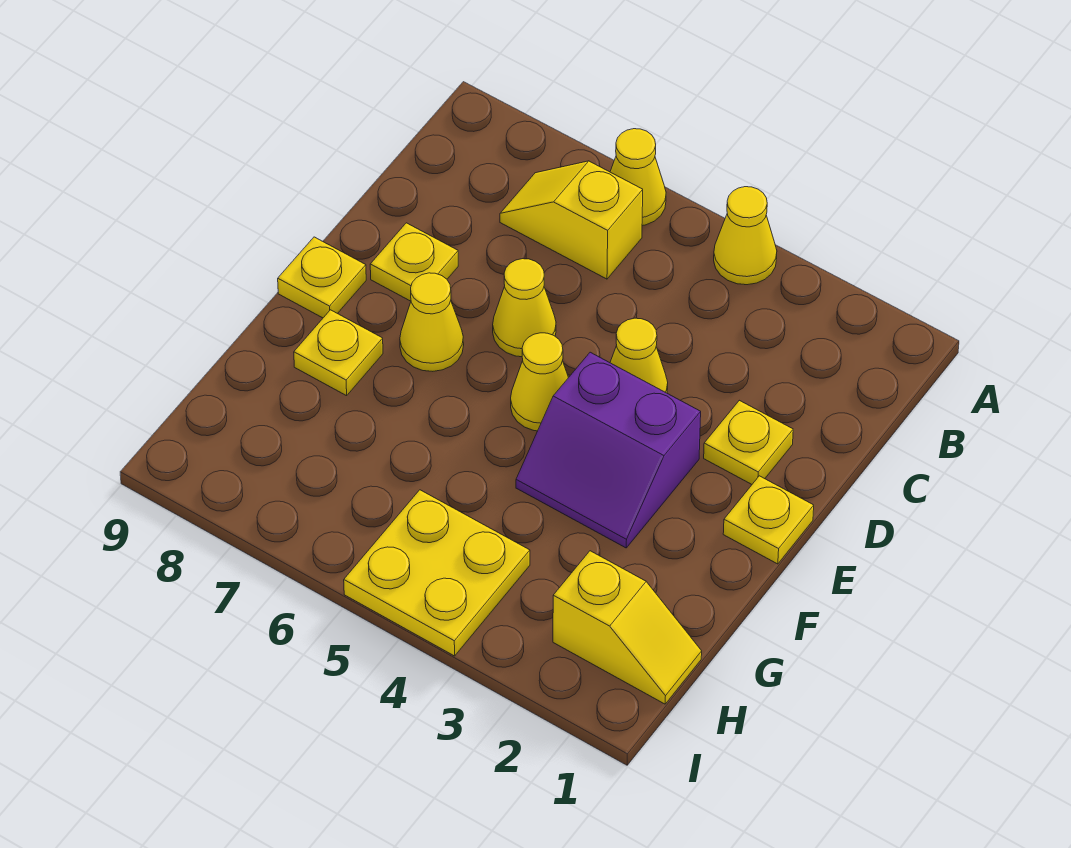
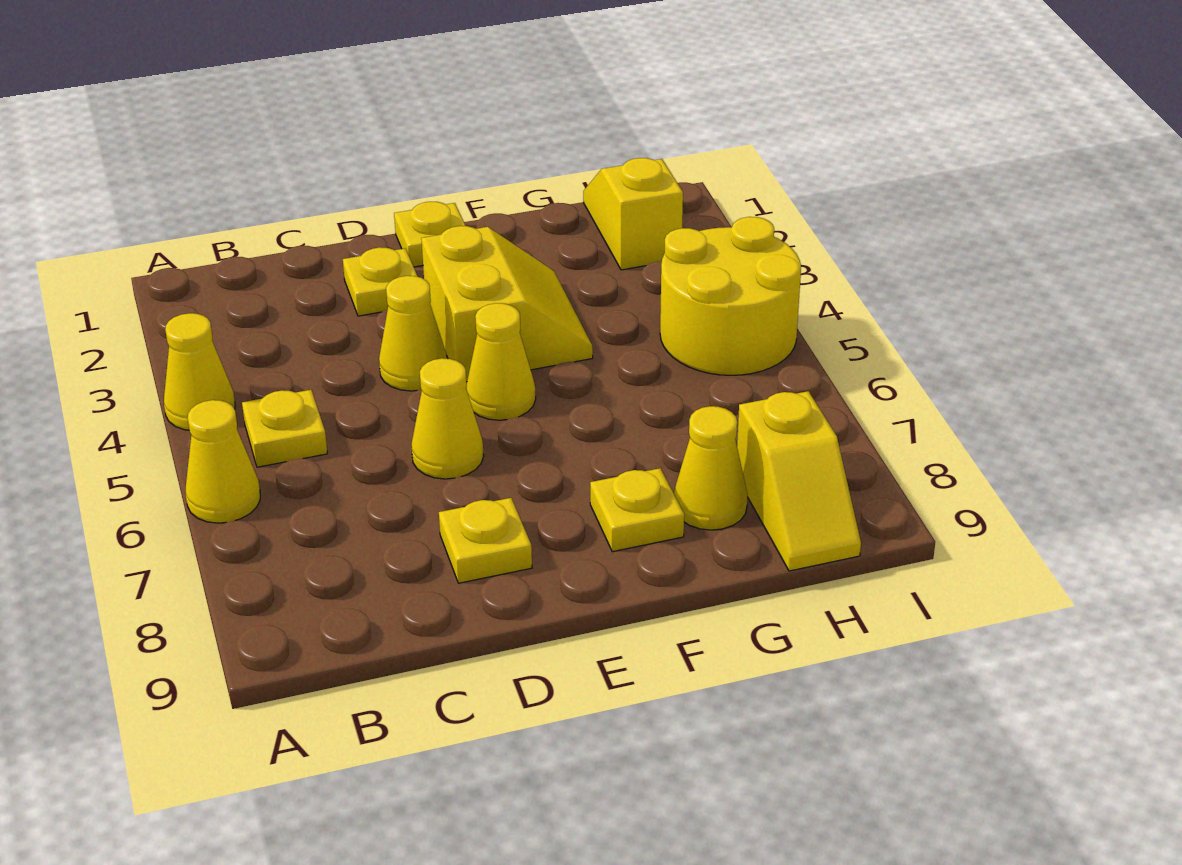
yellow 1x2 slope [500,161,643,279] -> yellow 1x2 slope moved to [737,391,861,571]
purple 2x2 slope [516,352,701,548] -> yellow 2x2 slope [421,226,593,382]
yellow 1x1 cone [400,273,464,371] -> yellow 1x1 cone moved to [674,406,748,530]
yellow 1x1 plate [278,237,366,318] -> yellow 1x1 plate moved to [242,390,328,467]
yellow 2x2 plate [344,490,530,656] -> yellow 2x2 round brick [660,217,801,375]

